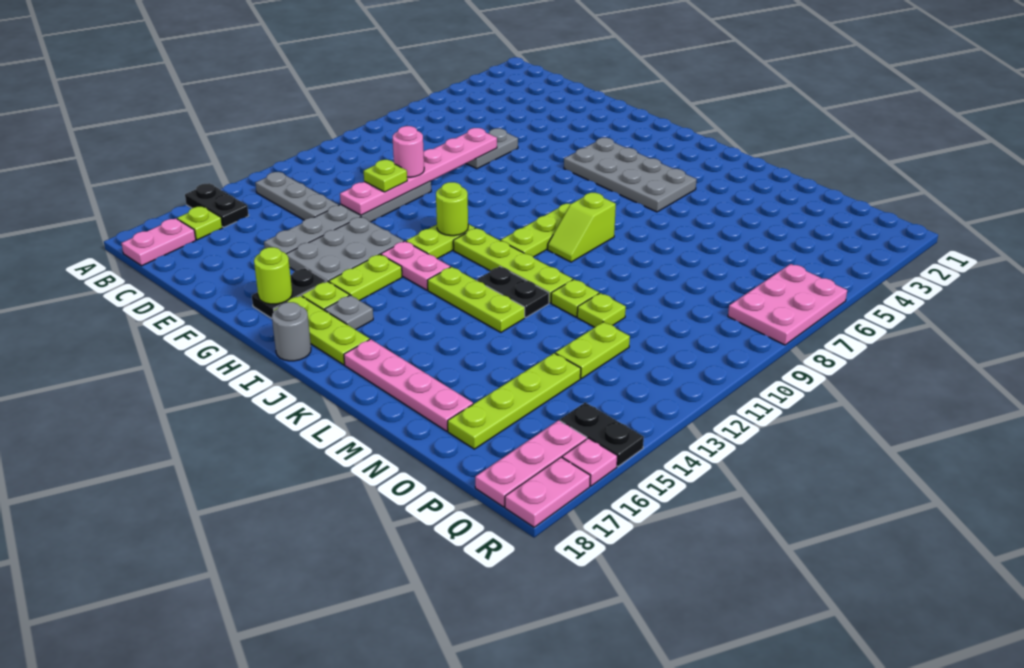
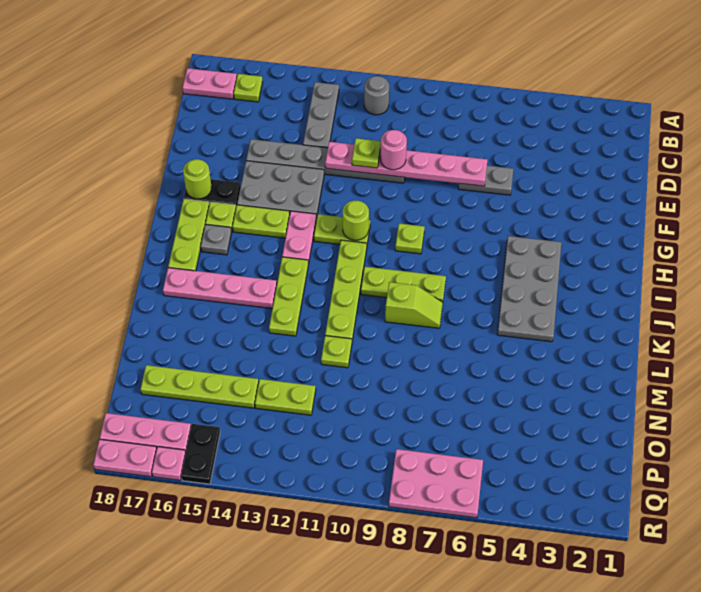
black 1x2 plate [185,183,249,227] -> none
grey 1x1 round brick [272,302,311,361] -> grey 1x1 round brick moved to [364,76,389,115]
lime 1x2 slope [548,193,616,262] -> lime 1x2 slope turned to [385,282,443,328]
black 1x2 plate [477,267,549,317] -> none
pink 1x4 plate [344,339,473,431] -> pink 1x4 plate turned to [163,268,277,309]
lime 1x1 plate [577,293,626,327] -> lime 1x1 plate moved to [395,224,424,254]

